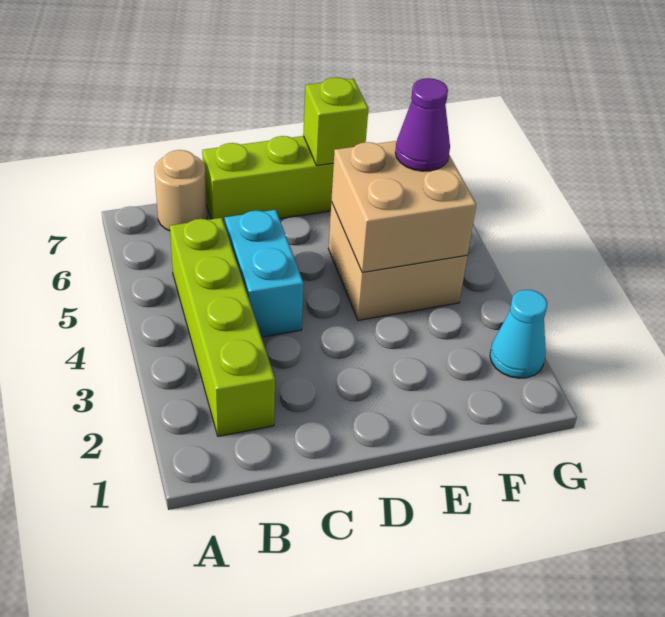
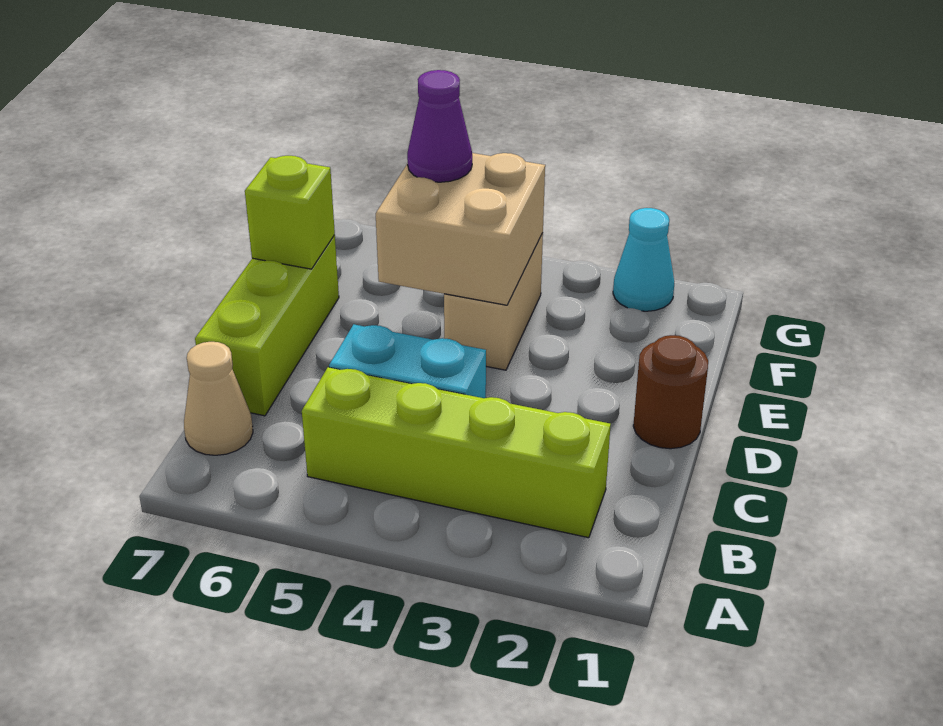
tan 1x1 round brick [155,150,207,231] -> tan 1x1 cone [184,342,253,455]
none -> brown 1x1 round brick [633,335,708,449]
tan 2x2 brick [328,202,467,320] -> tan 1x2 brick [444,233,543,370]

